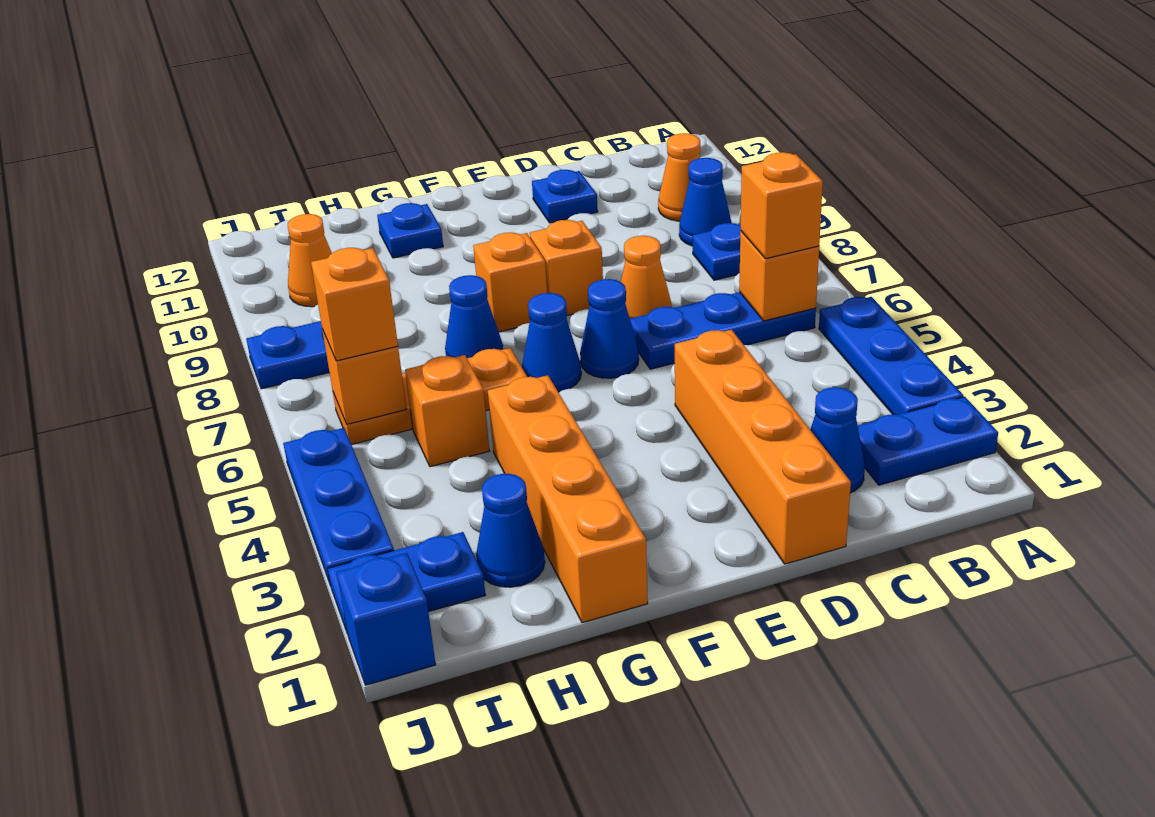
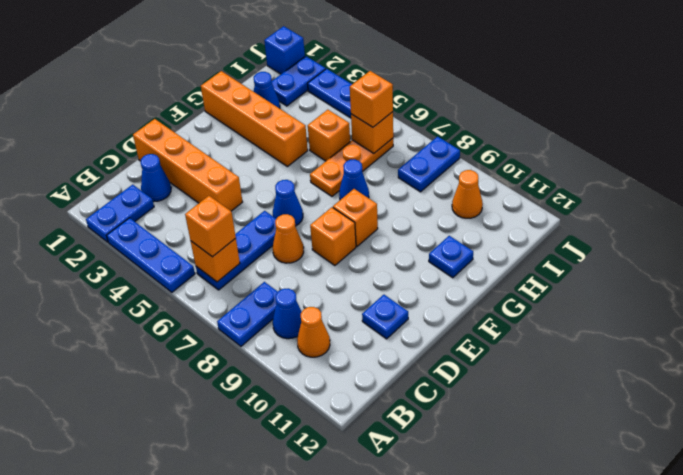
blue 1x1 cone [522,293,581,392] -> none

